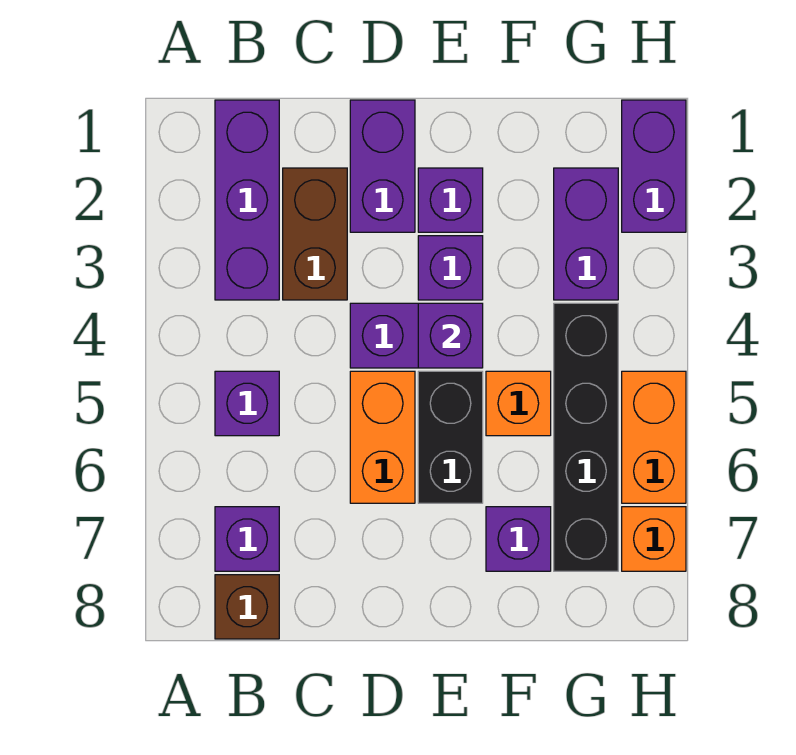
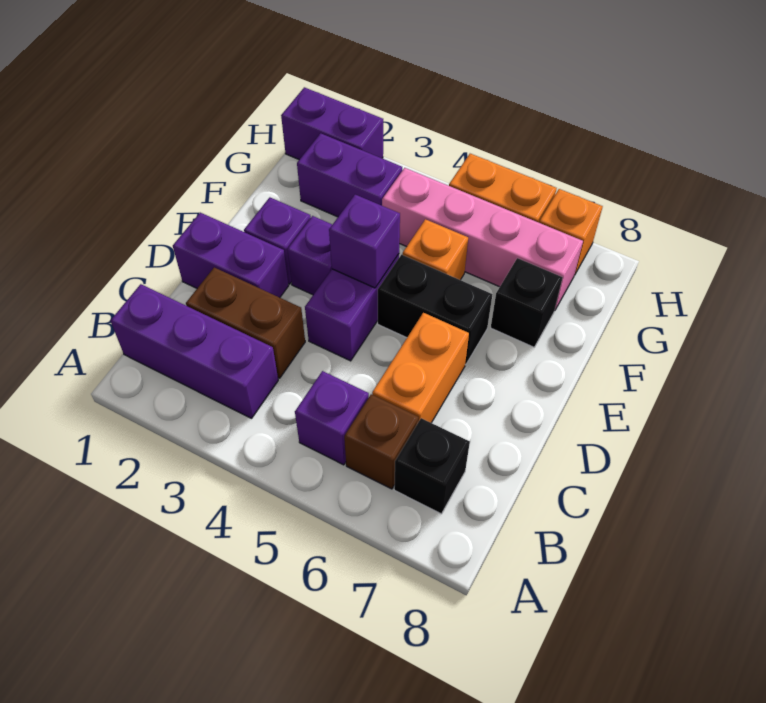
purple 1x1 brick [215,507,279,571] -> black 1x1 brick [394,418,470,514]
brown 1x1 brick [215,575,279,639] -> brown 1x1 brick moved to [344,394,419,489]
orange 1x2 brick [350,371,415,503] -> orange 1x2 brick turned to [372,313,469,423]
purple 1x1 brick [486,507,551,571] -> black 1x1 brick [491,258,563,347]
black 1x4 brick [554,303,618,571] -> pink 1x4 brick [382,168,583,310]

